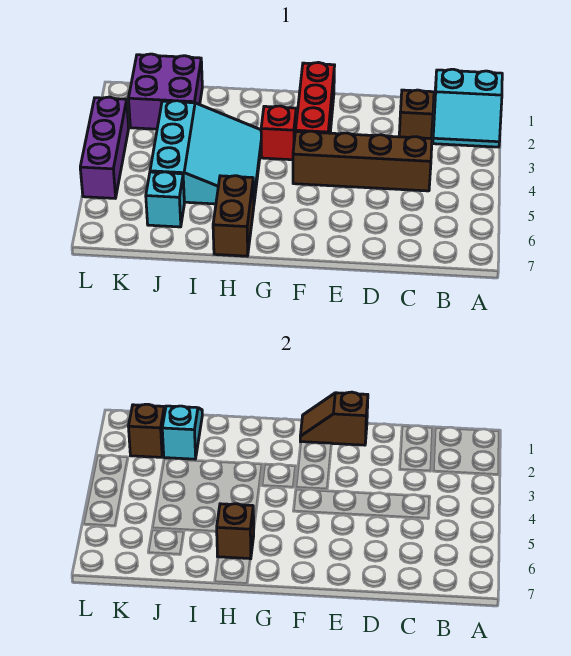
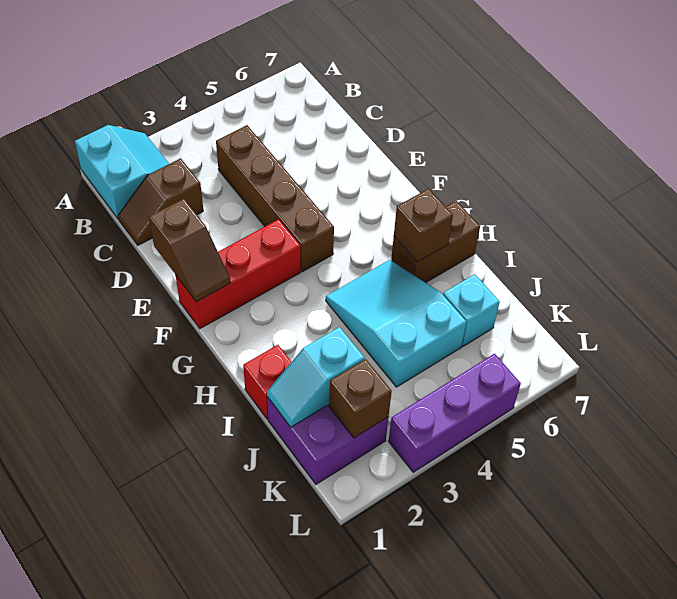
red 1x1 brick [261,106,296,160] -> red 1x1 brick moved to [243,345,291,419]
cyan 3x3 slope [150,101,261,204] -> cyan 2x3 slope [326,260,467,387]

